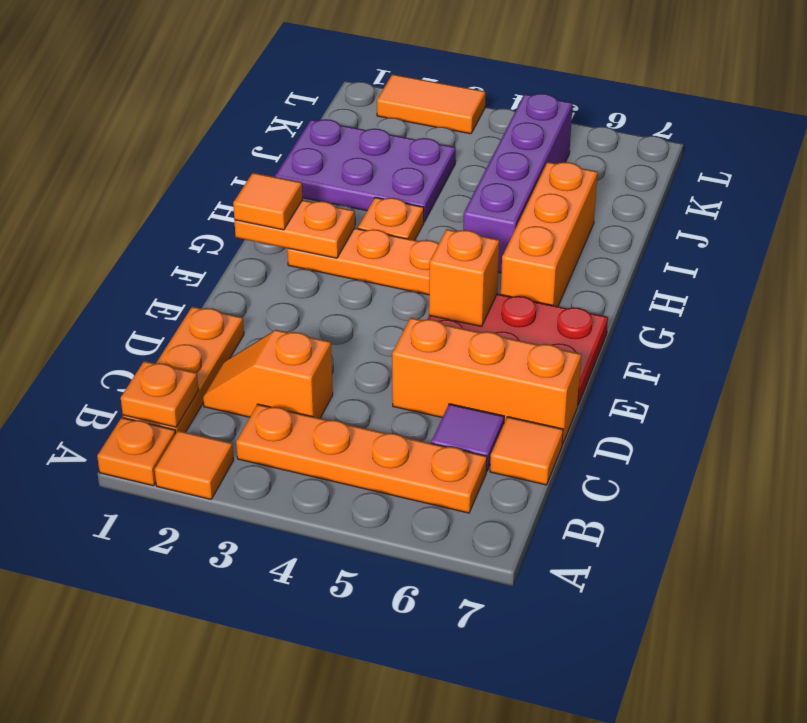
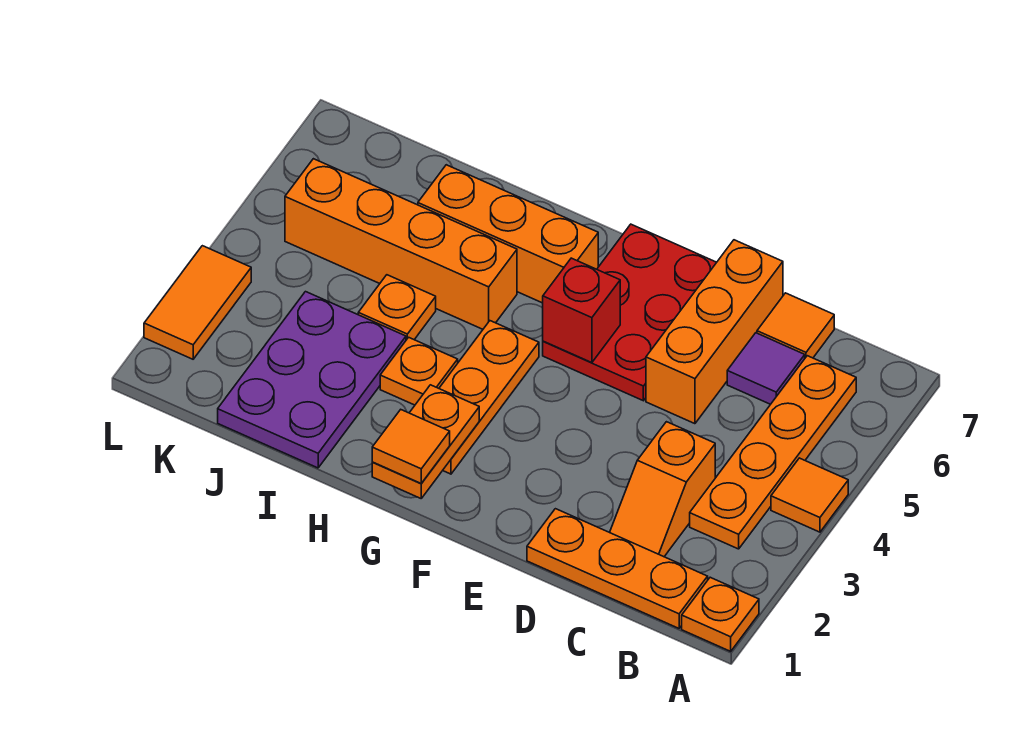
orange 1x1 tile [155,431,233,499] -> orange 1x1 tile moved to [771,458,848,532]
orange 1x1 plate [121,361,199,427] -> orange 1x1 plate moved to [358,275,436,340]
orange 1x1 brick [429,229,499,326] -> red 1x1 brick [543,258,620,363]
purple 1x4 brick [463,94,573,273] -> orange 1x4 brick [285,159,517,329]

